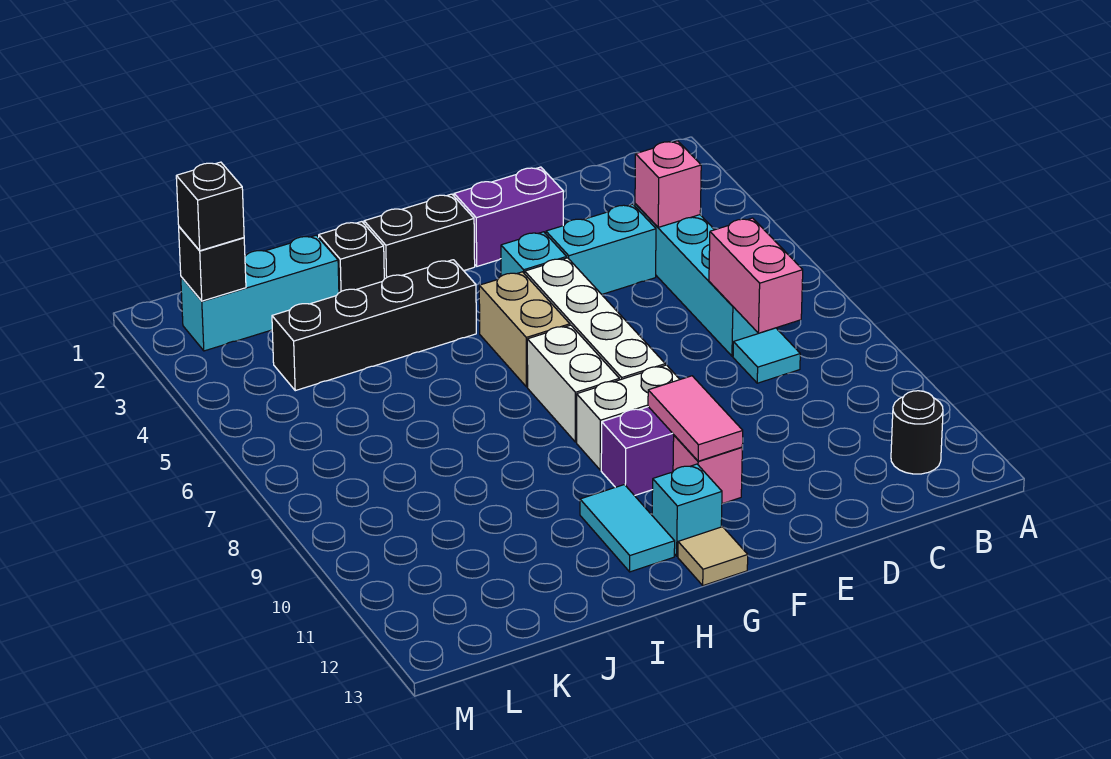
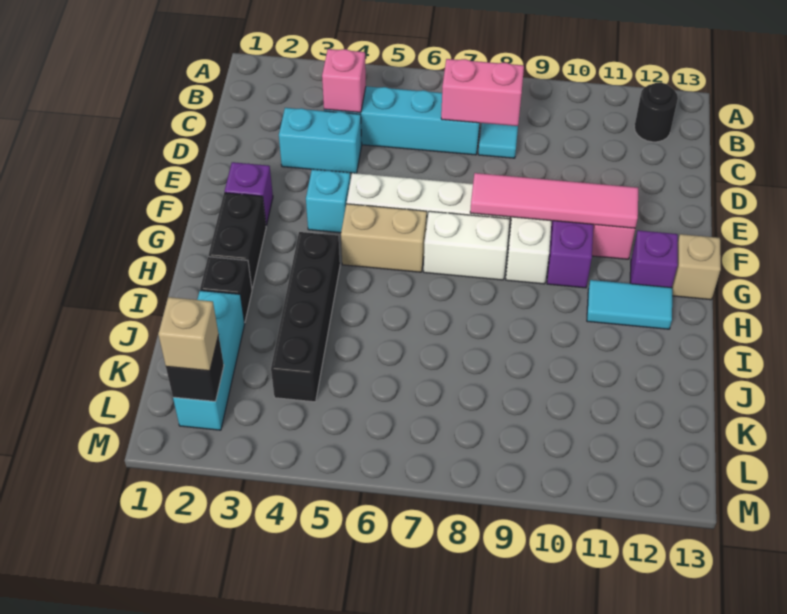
cyan 1x2 brick [546,204,656,294] -> cyan 1x2 brick turned to [279,108,362,173]
purple 1x2 brick [454,167,563,266] -> purple 1x1 brick [225,162,273,226]
pink 1x2 tile [648,376,743,461] -> pink 1x4 tile [470,173,638,228]
cyan 1x1 brick [652,464,722,556] -> purple 1x1 brick [630,230,678,288]
tan 1x1 tile [678,527,748,586] -> tan 1x1 brick [672,234,721,300]
black 1x1 brick [176,162,244,251] -> tan 1x1 brick [158,297,219,371]

